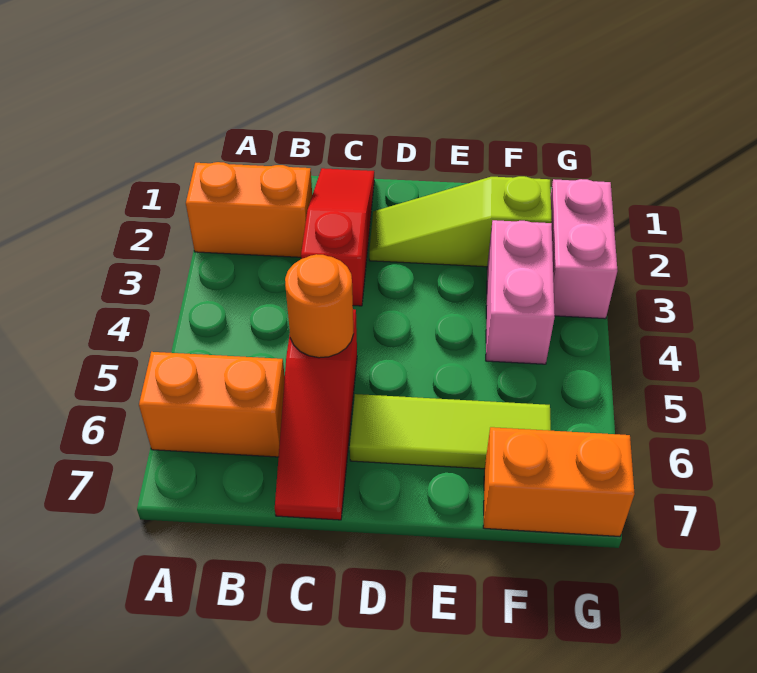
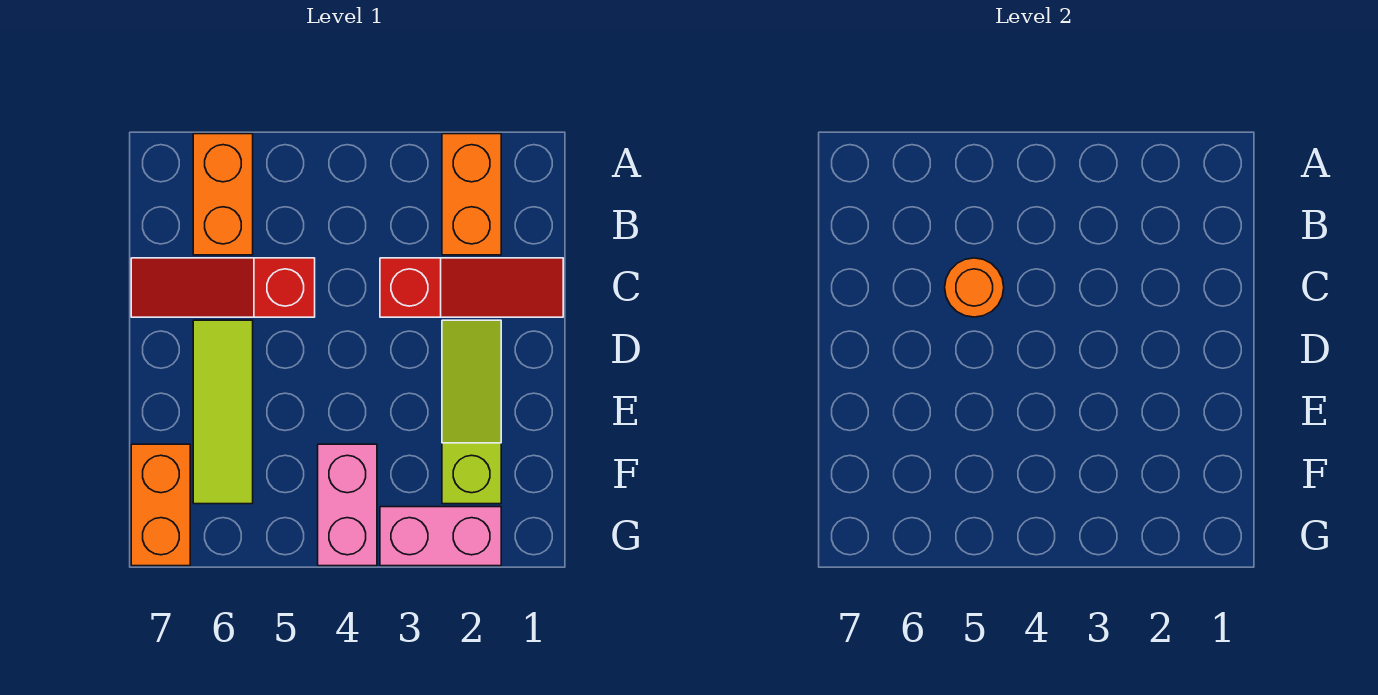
pink 1x2 brick [486,220,555,364] -> pink 1x2 brick turned to [318,444,377,566]

